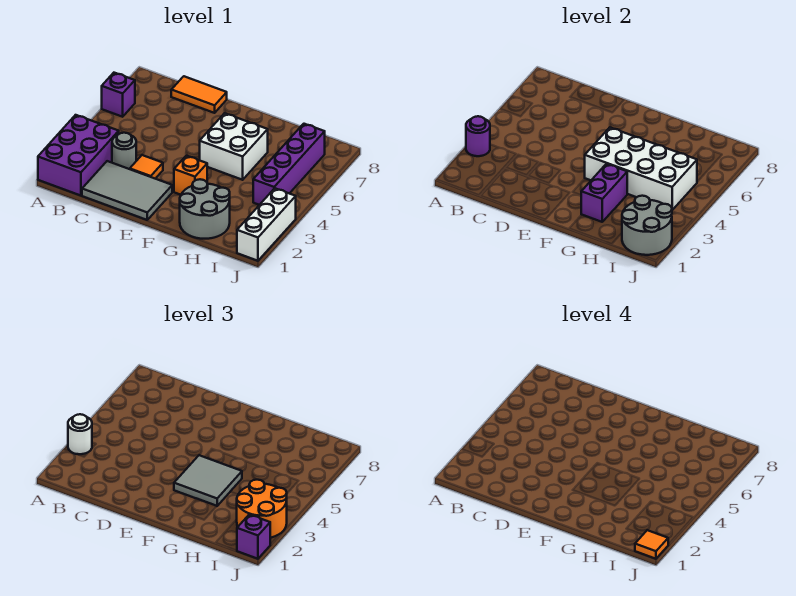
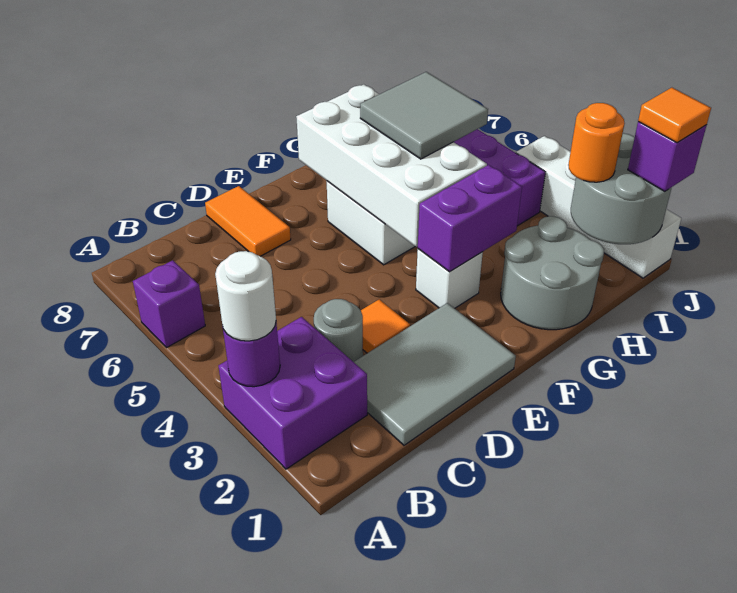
purple 2x3 brick [38,115,119,196] -> purple 2x2 brick [219,317,367,469]
orange 1x2 tile [171,76,227,113] -> orange 1x2 tile turned to [205,186,291,256]
orange 1x1 brick [174,156,207,195] -> white 1x1 brick [416,249,483,308]
grey 2x2 tile [174,455,242,506] -> grey 2x2 tile moved to [360,72,488,159]
white 2x4 brick [585,128,697,210] -> white 2x4 brick turned to [296,84,487,247]
purple 1x2 brick [581,164,627,222] -> purple 1x2 brick turned to [418,165,522,272]
orange 2x2 round brick [237,480,287,538] -> orange 1x1 round brick [568,103,625,182]
white 1x3 brick [237,188,296,261] -> white 1x4 brick [516,136,681,278]

